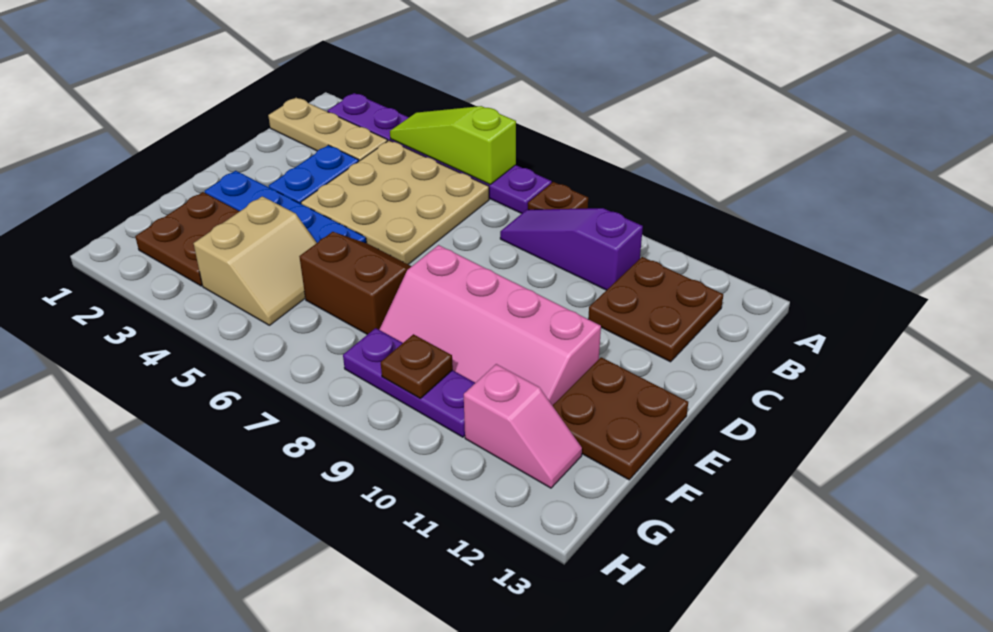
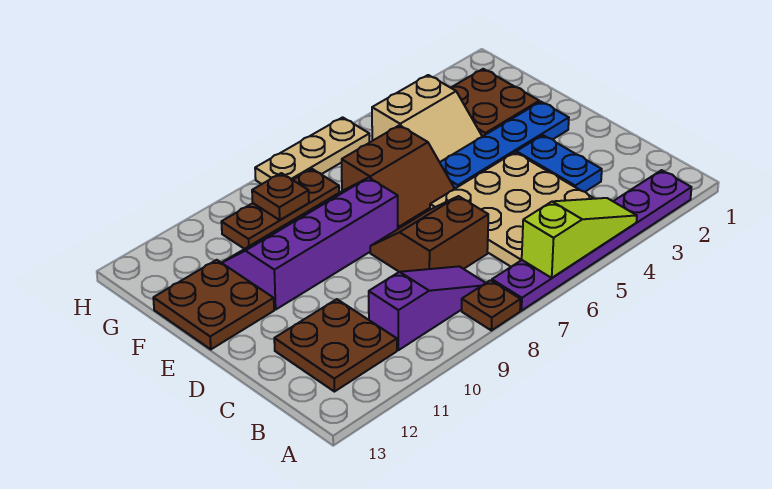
tan 1x3 plate [268,98,388,161] -> tan 1x3 plate moved to [255,117,369,184]
none -> brown 2x2 slope [370,196,488,272]
pink 2x4 slope [379,245,601,405] -> purple 2x4 slope [222,178,398,310]
tan 2x2 slope [193,196,317,325] -> tan 2x2 slope turned to [372,75,482,162]
purple 1x3 plate [343,328,475,437] -> brown 1x3 plate [221,169,339,249]
pink 1x2 slope [464,364,582,488] -> none

